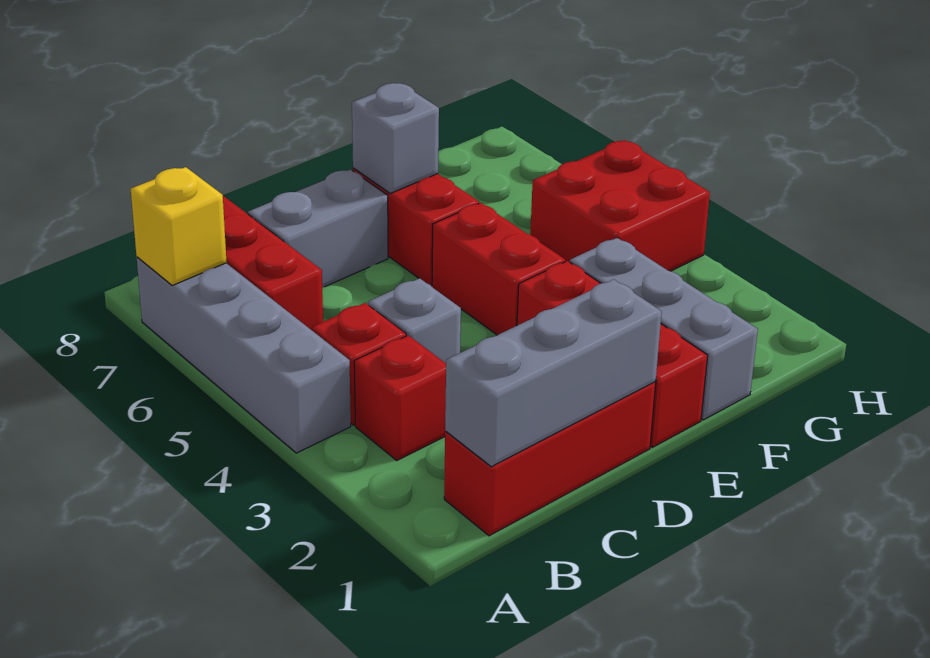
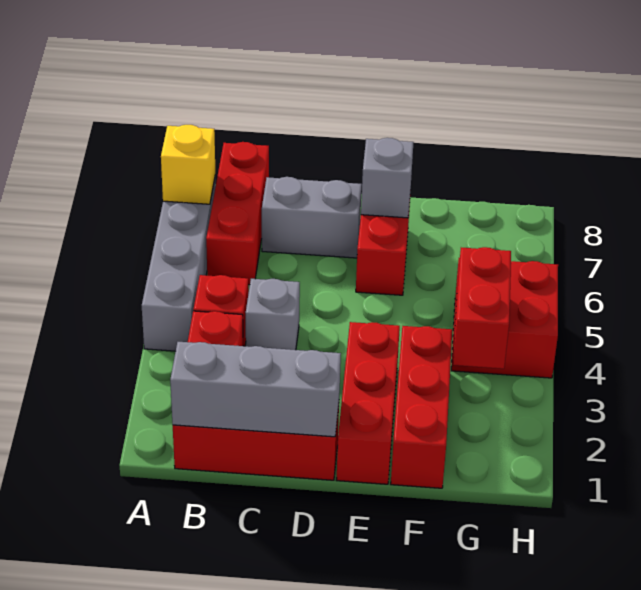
red 1x2 brick [432,203,565,335] -> red 1x2 brick moved to [453,247,511,369]
grey 1x3 brick [570,238,758,420] -> red 1x3 brick [391,326,452,488]

